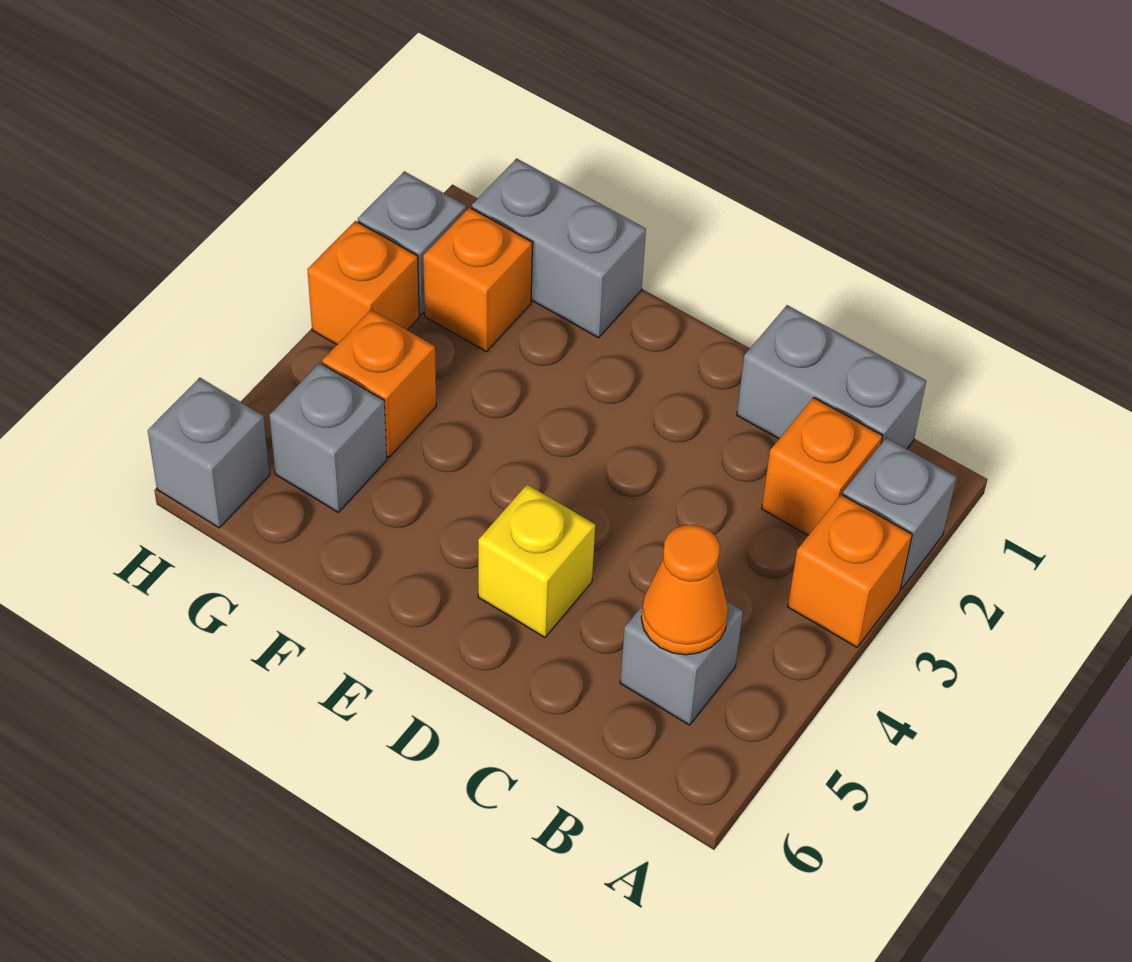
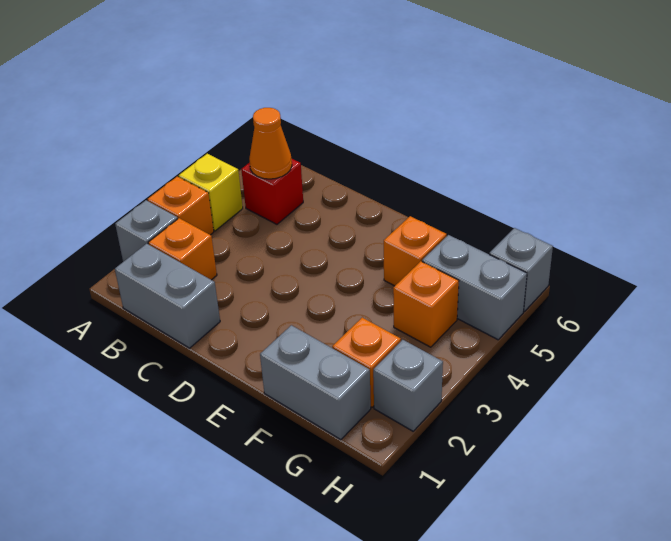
grey 1x1 brick [620,601,743,725] -> red 1x1 brick [241,159,303,224]
yellow 1x1 brick [478,484,595,637] -> yellow 1x1 brick moved to [179,154,243,231]
grey 1x1 brick [269,363,387,512] -> grey 1x2 brick [422,235,527,340]
orange 1x1 brick [307,221,419,345] -> orange 1x1 brick moved to [384,216,447,286]

